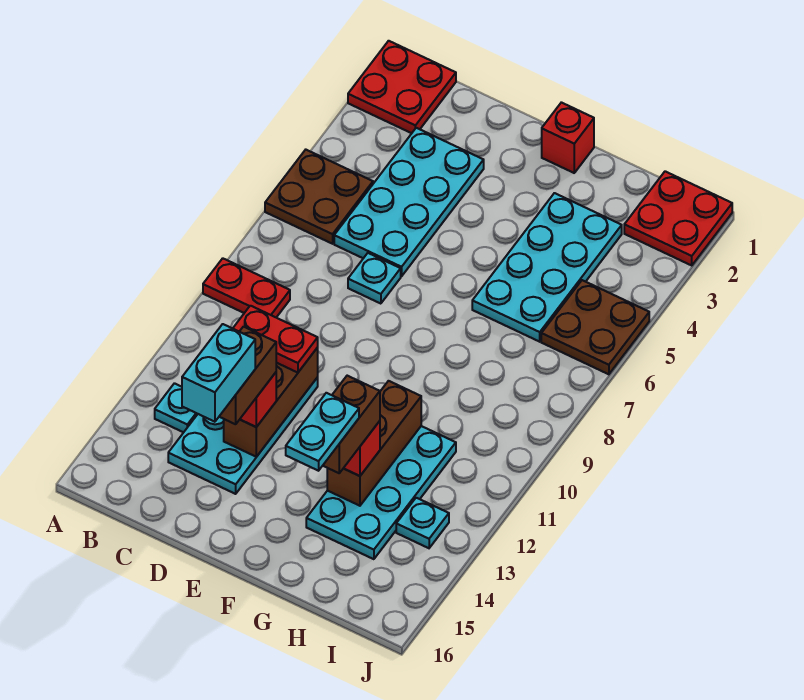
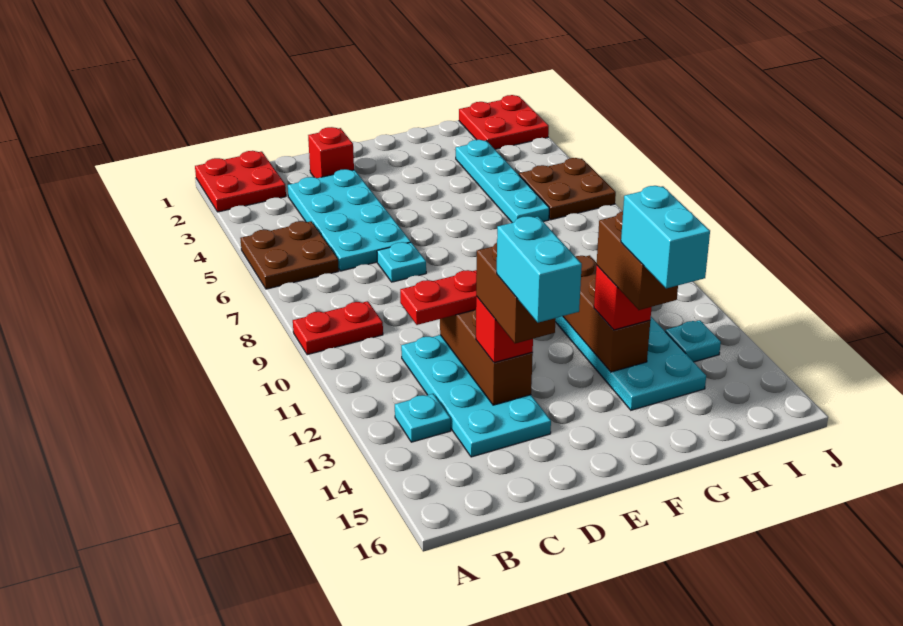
red 1x1 brick [542,102,594,173] -> red 1x1 brick moved to [308,127,354,178]
cyan 2x4 plate [472,193,622,342] -> cyan 1x4 plate [456,140,549,223]
cyan 1x2 plate [286,393,359,471] -> cyan 1x2 brick [621,186,710,289]

